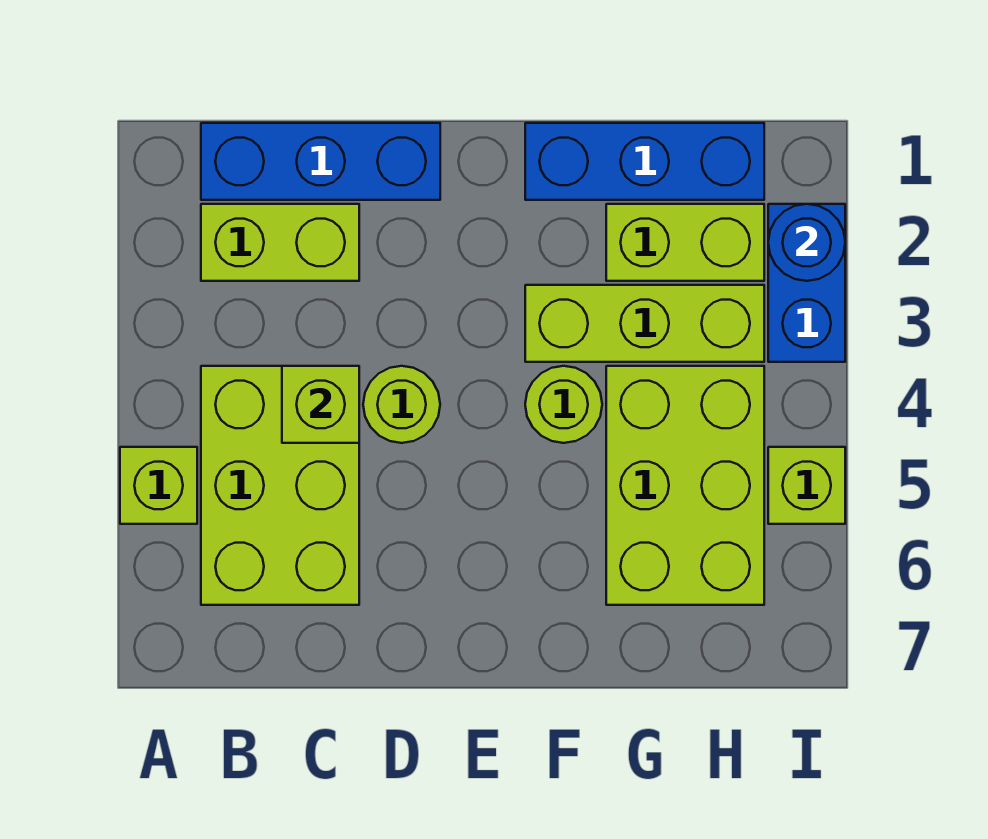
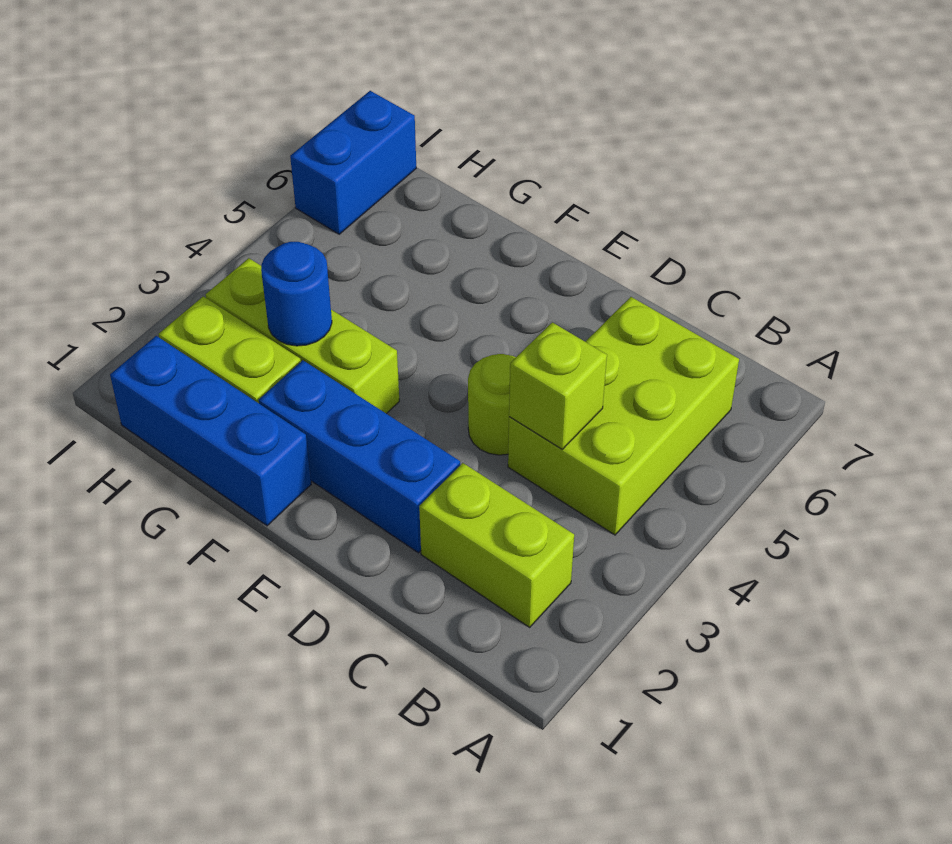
lime 1x1 brick [120,447,197,524] -> none
blue 1x3 brick [201,123,440,200] -> blue 1x3 brick moved to [259,360,460,553]
lime 1x1 round brick [525,366,602,443] -> none
lime 2x3 brick [606,366,764,605] -> none
blue 1x2 brick [768,204,845,362] -> blue 1x2 brick moved to [290,91,416,234]
blue 1x1 round brick [768,204,845,281] -> blue 1x1 round brick moved to [261,242,332,346]
lime 1x1 brick [768,447,845,524] -> none

